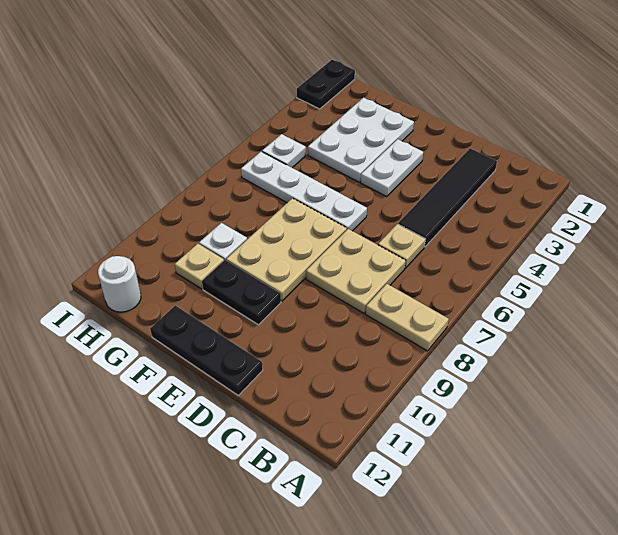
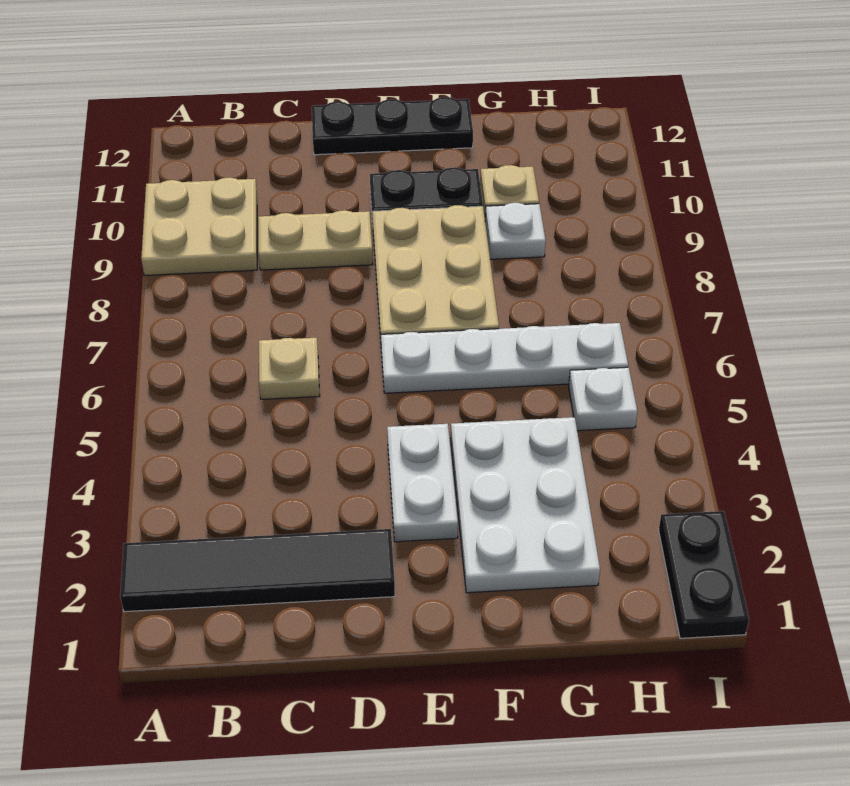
tan 1x2 plate [366,284,449,351] -> tan 1x2 plate moved to [258,210,373,270]
black 1x4 tile [398,148,497,247] -> black 1x4 tile turned to [120,529,395,612]
tan 2x2 plate [306,229,406,313] -> tan 2x2 plate moved to [141,178,257,276]
white 1x1 round brick [98,256,141,312] -> none

